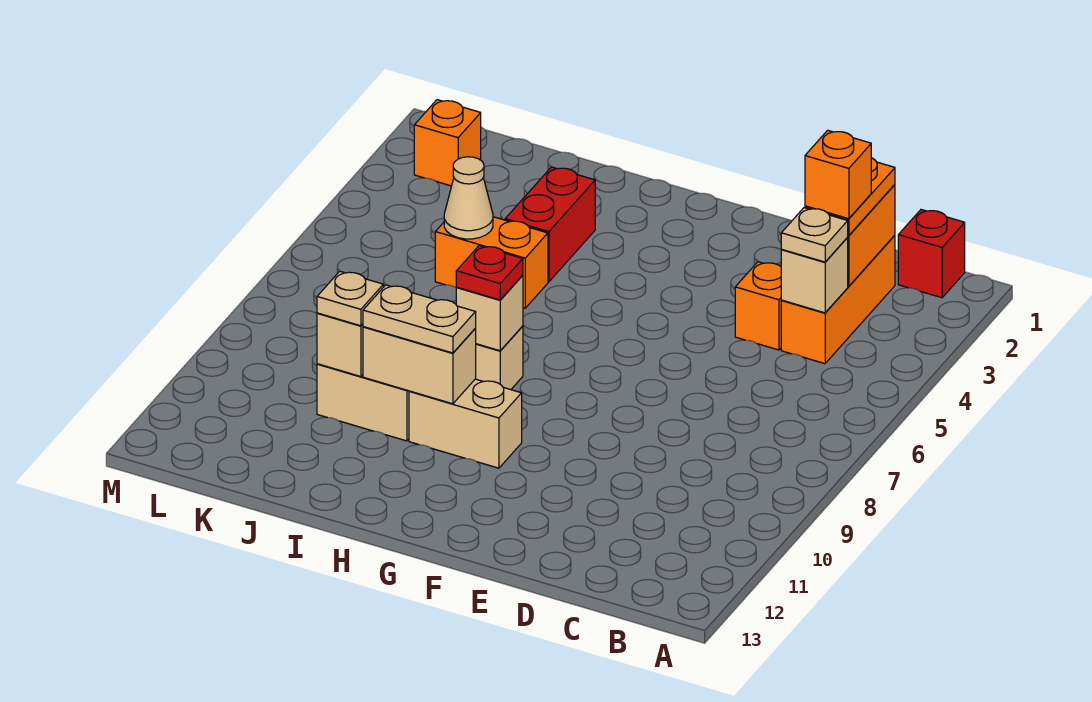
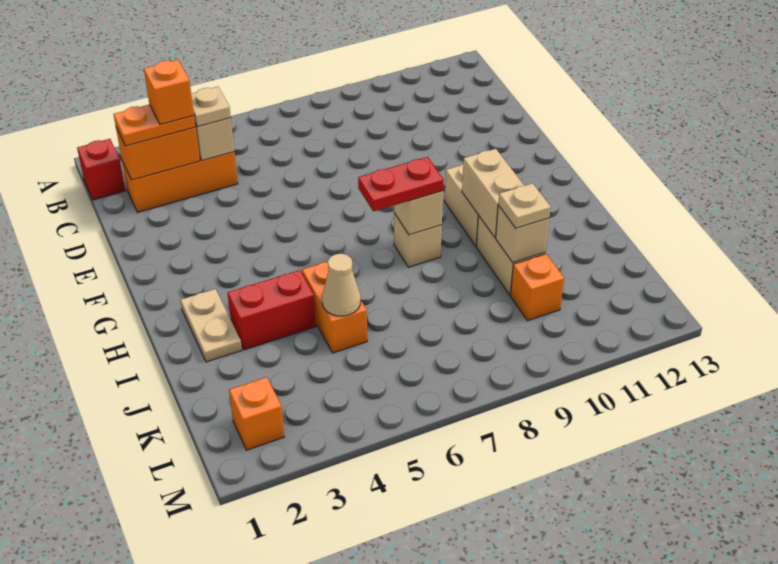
orange 1x1 brick [735,262,782,350] -> orange 1x1 brick moved to [510,254,564,321]
red 1x1 plate [456,246,523,300] -> red 1x2 plate [358,157,444,211]
tan 1x2 plate [363,285,476,353] -> tan 1x2 plate moved to [181,289,242,362]

